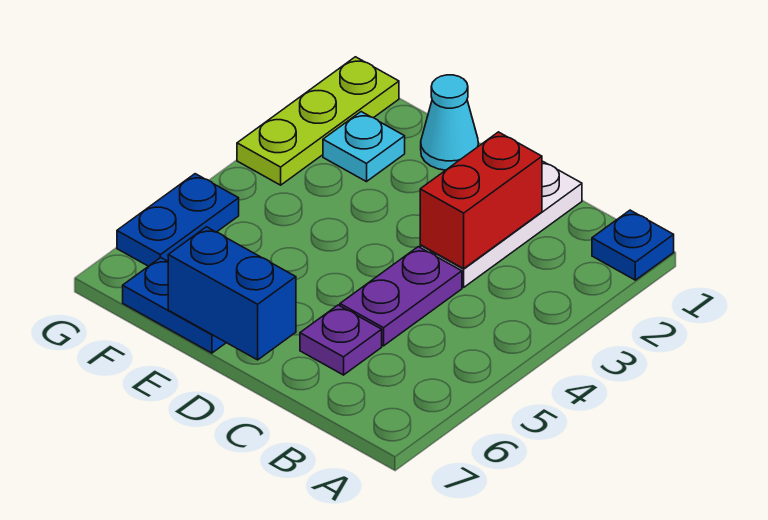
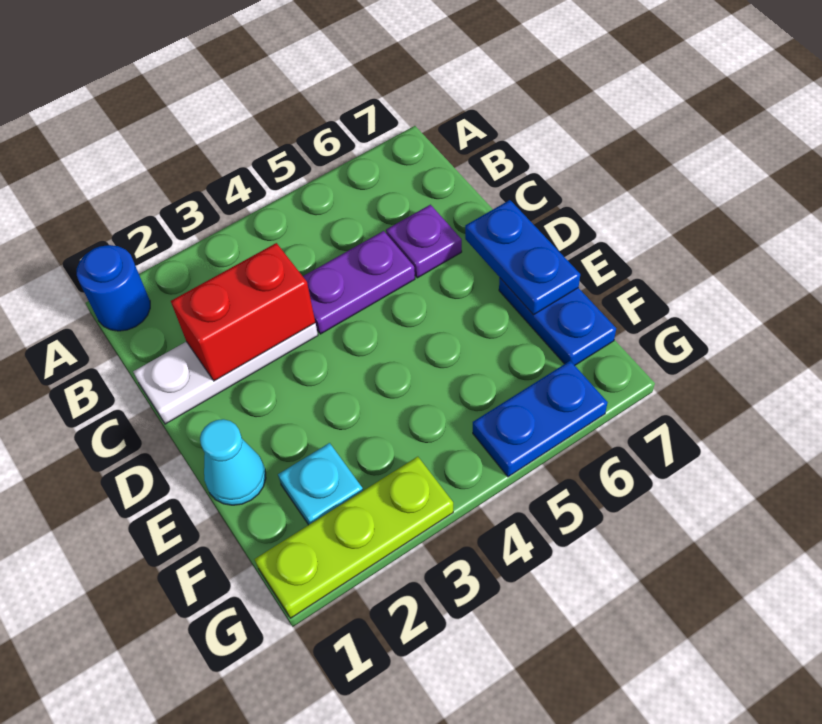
blue 1x1 plate [592,210,674,280] -> blue 1x1 round brick [77,245,150,331]
blue 1x2 brick [168,227,296,360] -> blue 1x2 plate [465,200,580,315]

